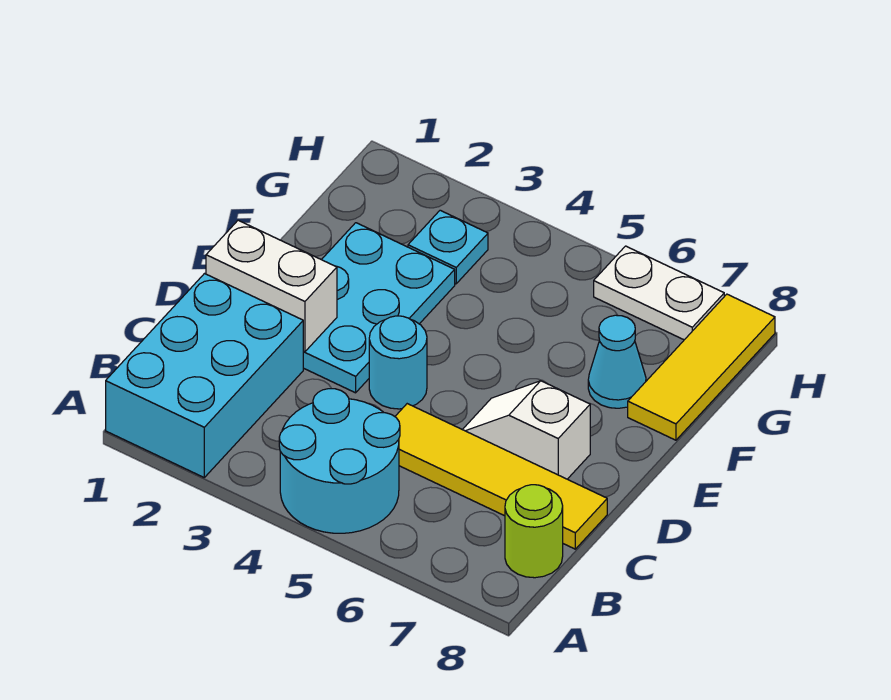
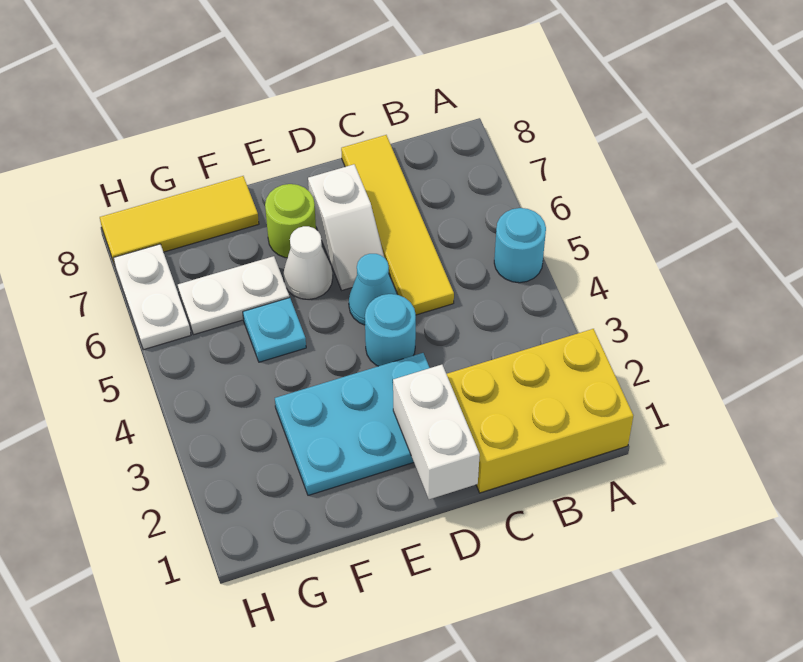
cyan 2x3 brick [106,274,303,477] -> yellow 2x3 brick [447,329,633,493]
cyan 2x2 round brick [279,389,400,533] -> cyan 1x1 round brick [494,208,546,283]
lime 1x1 round brick [505,485,563,578] -> lime 1x1 round brick moved to [265,184,316,258]
none -> white 1x1 cone [283,226,333,299]
none -> white 1x2 plate [178,256,289,335]
cyan 1x1 cone [588,315,646,408] -> cyan 1x1 cone moved to [349,254,397,325]
cyan 1x1 plate [408,210,488,284] -> cyan 1x1 plate moved to [243,298,306,362]

